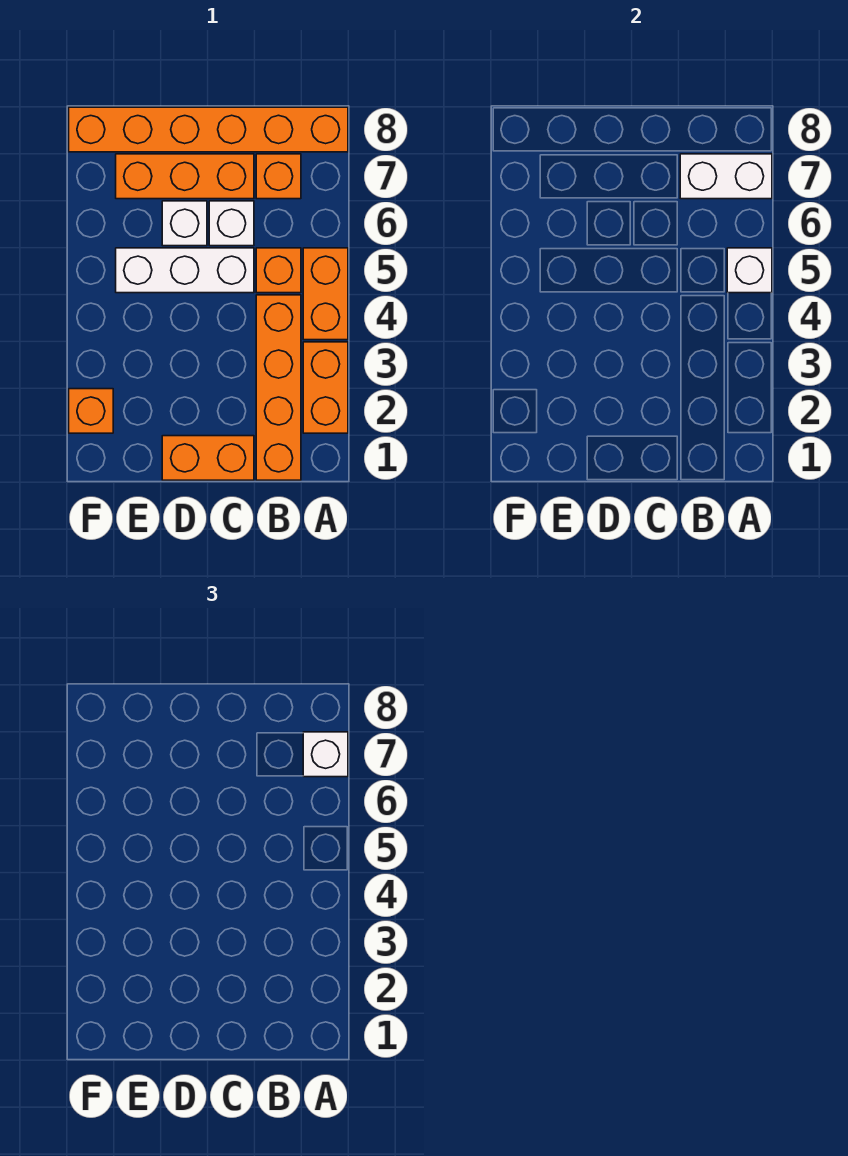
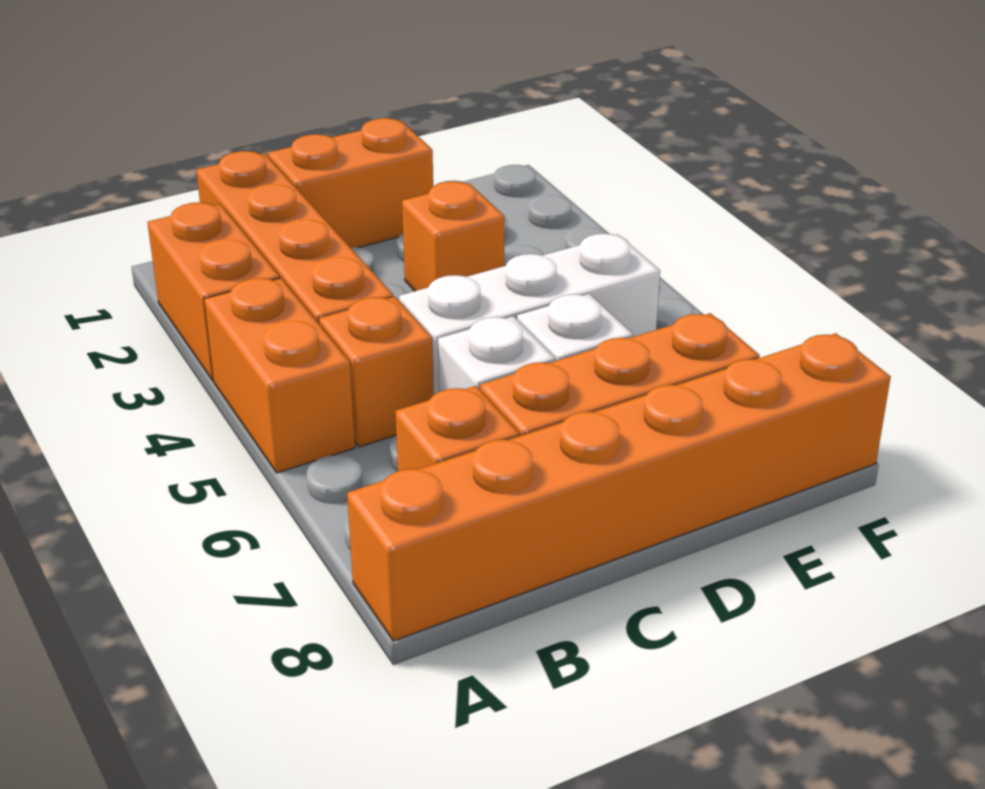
white 1x1 brick [727,248,772,293] -> none
white 1x2 brick [680,154,772,199] -> none
white 1x1 brick [303,732,348,777] -> none
orange 1x1 brick [69,389,113,433] -> orange 1x1 brick moved to [402,181,505,291]

